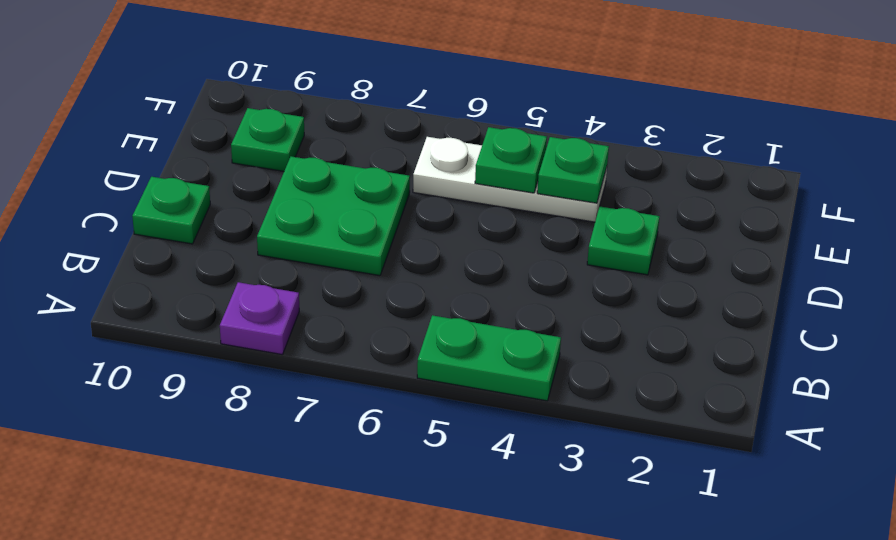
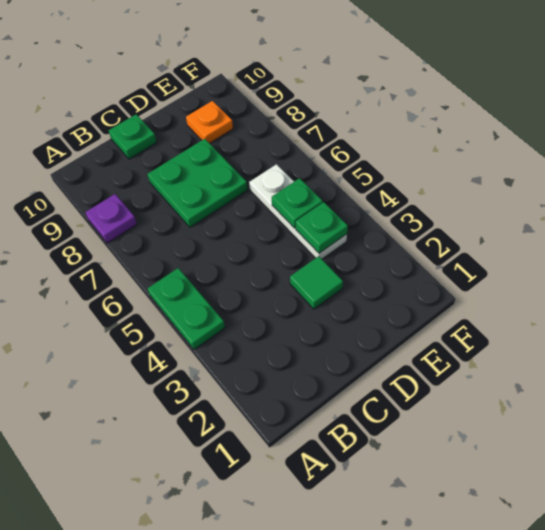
green 1x1 plate [587,206,659,275] -> green 1x1 tile [290,256,343,309]
green 1x1 plate [231,108,304,171] -> orange 1x1 plate [186,101,233,143]

